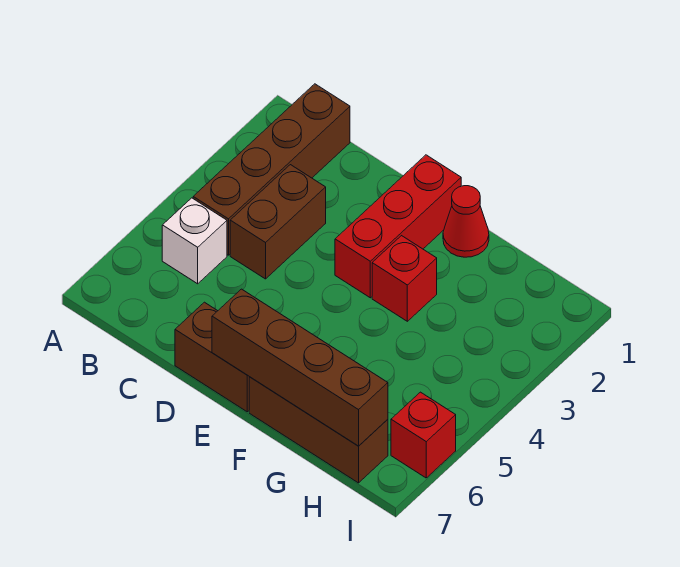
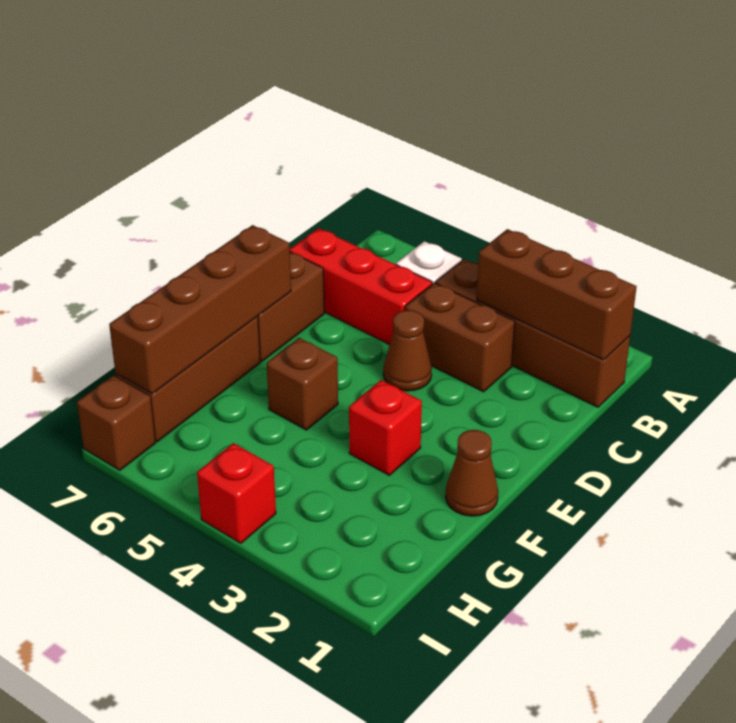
none -> brown 1x3 brick [477,229,637,360]
none -> brown 1x1 cone [383,310,432,391]
red 1x3 brick [335,155,461,298] -> red 1x3 brick moved to [290,228,432,345]
red 1x1 cone [443,186,489,257] -> brown 1x1 cone [445,430,498,516]
none -> brown 1x1 brick [266,338,338,430]
red 1x1 brick [391,392,456,478] -> red 1x1 brick moved to [197,443,276,543]
none -> brown 1x1 brick [77,375,156,470]

